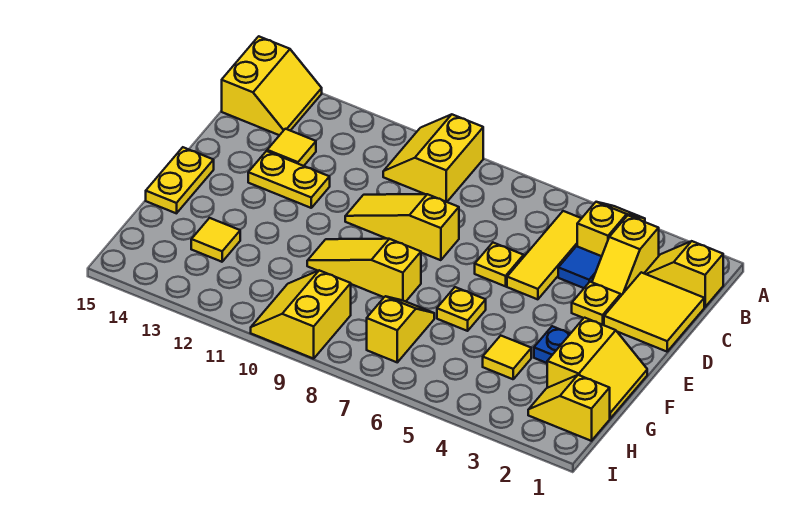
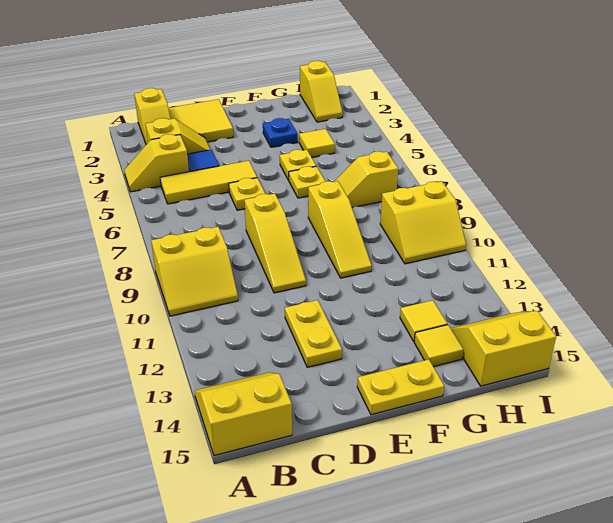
yellow 1x1 tile [267,129,316,166] -> yellow 1x1 tile moved to [414,325,463,367]
yellow 1x1 plate [572,282,621,325] -> yellow 1x1 plate moved to [280,150,316,180]
yellow 2x2 slope [547,318,647,418] -> yellow 2x2 slope moved to [451,311,556,386]

